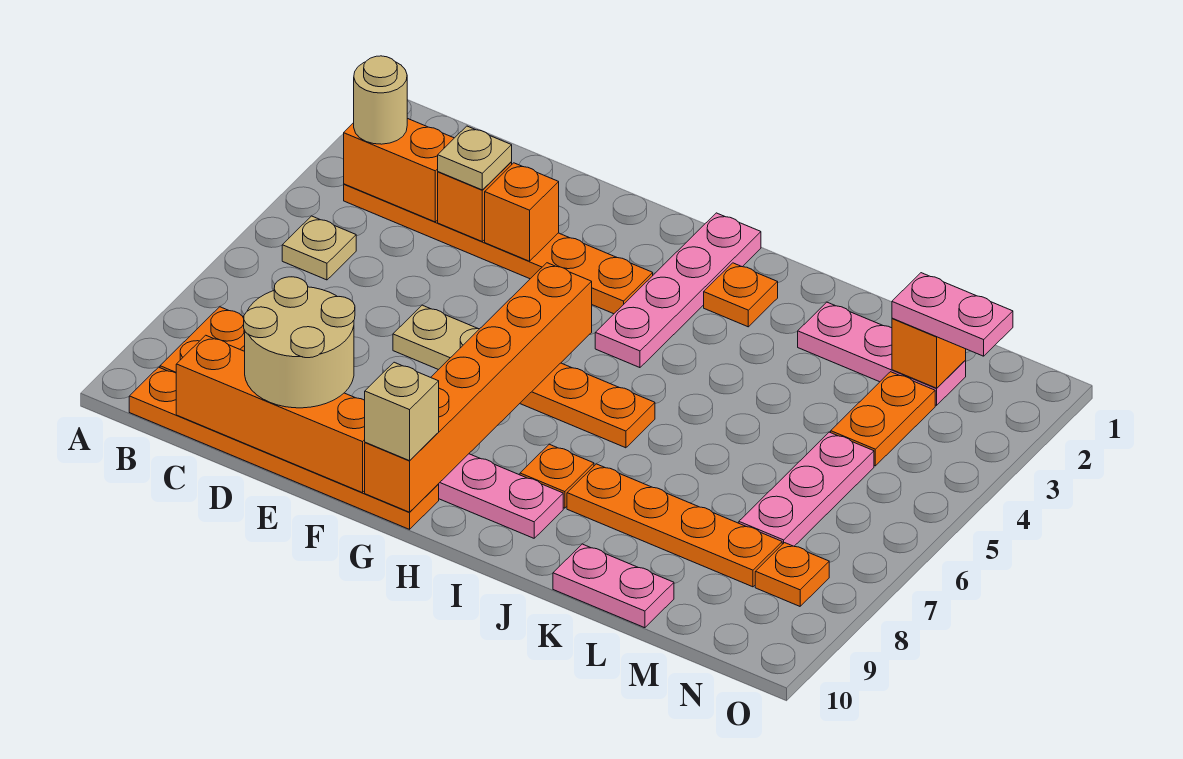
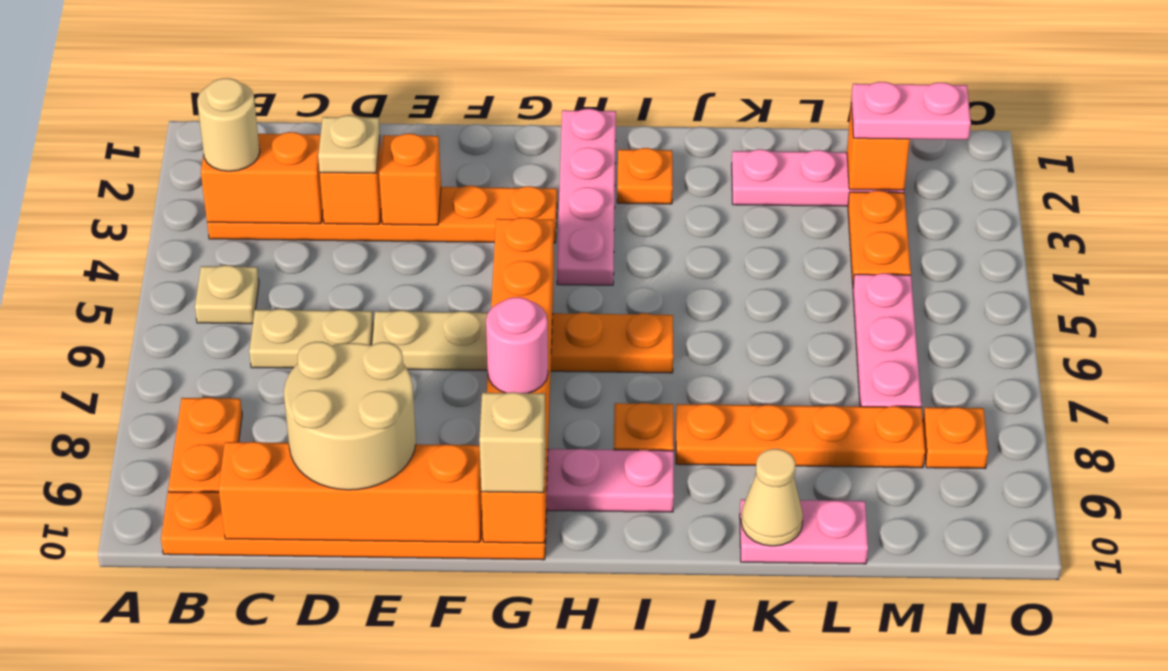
none -> tan 1x2 plate [249,309,373,368]
none -> pink 1x1 round brick [486,297,548,393]
none -> tan 1x1 cone [741,449,803,546]

